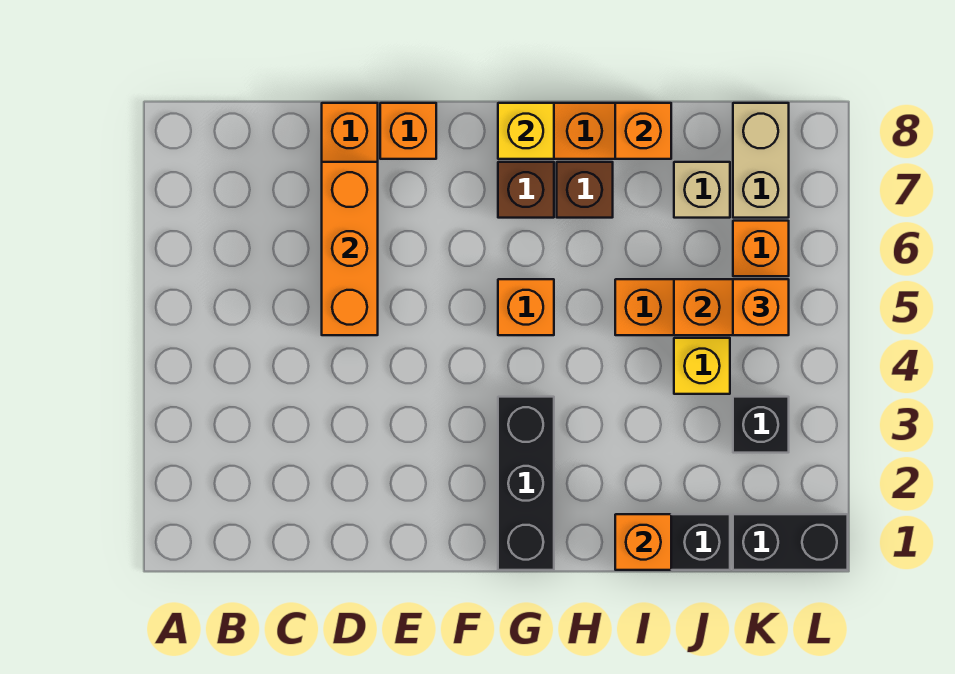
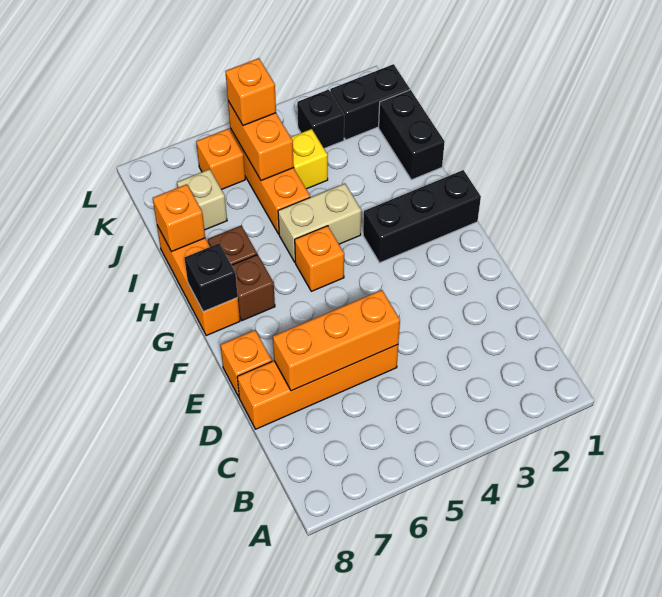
yellow 1x1 brick [498,103,554,159] -> black 1x1 brick [184,243,238,312]
orange 1x1 brick [615,514,671,570] -> none
black 1x2 brick [733,514,848,570] -> black 1x2 brick turned to [330,64,410,140]
tan 1x2 brick [733,103,789,218] -> tan 1x2 brick moved to [278,184,361,262]

